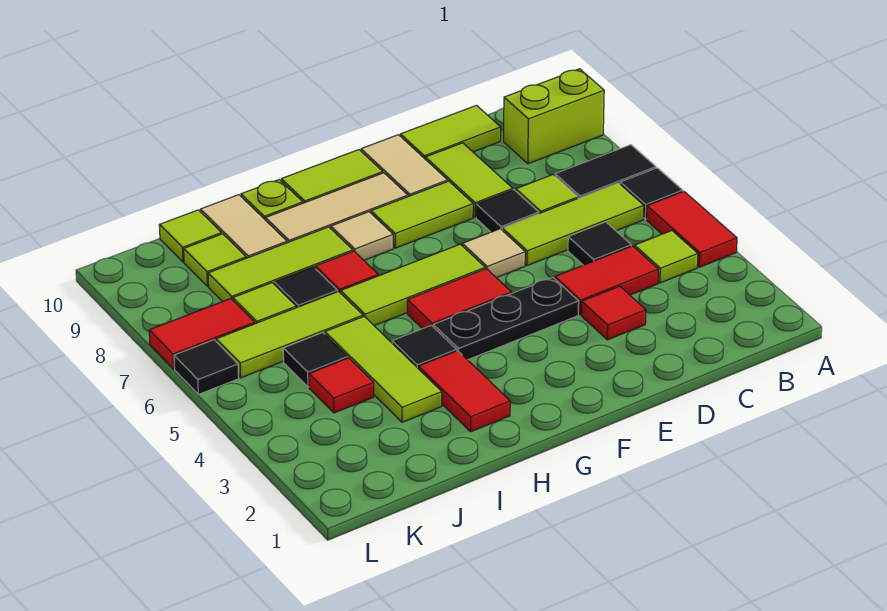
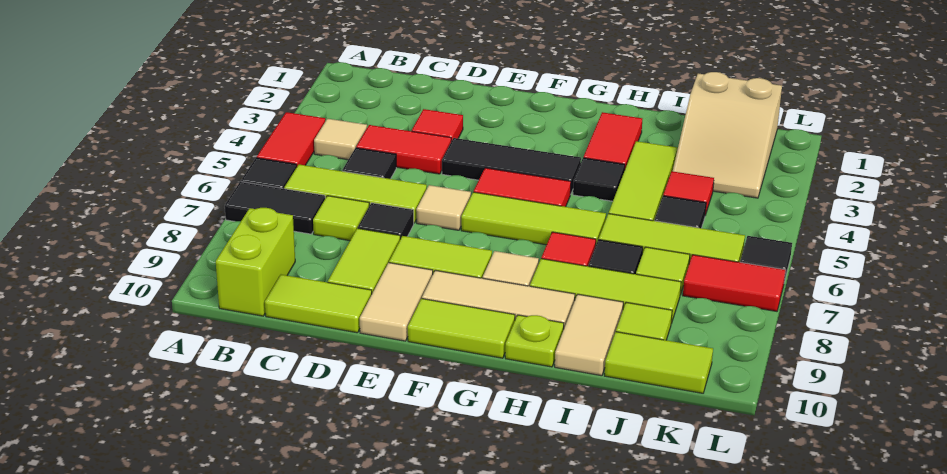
lime 1x2 brick [504,69,604,164] -> lime 1x2 brick turned to [216,208,295,316]
lime 1x1 tile [634,231,698,283] -> tan 1x1 tile [314,119,367,160]
black 1x3 plate [433,278,579,360] -> black 1x3 tile [442,138,581,194]
none -> tan 2x3 slope [673,72,782,198]
lime 1x1 tile [159,210,222,262] -> lime 1x2 tile [605,332,713,393]

